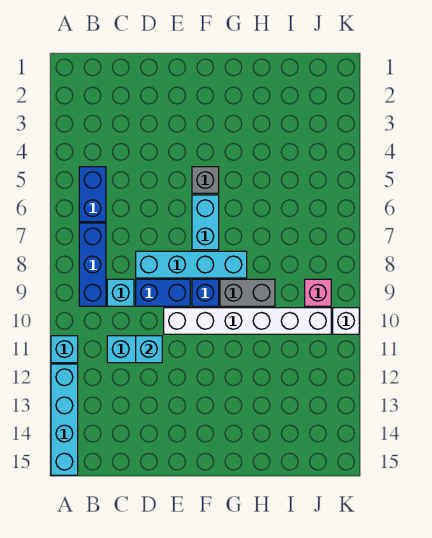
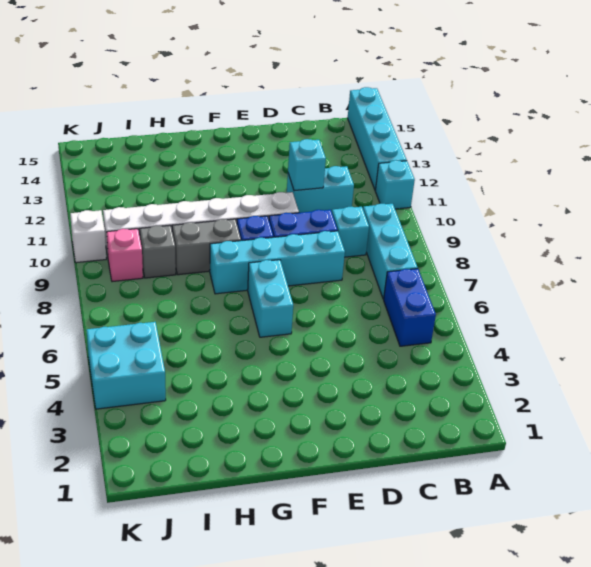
blue 1x3 brick [79,223,106,306] -> cyan 1x3 brick [363,203,418,299]
grey 1x1 brick [192,167,219,193] -> grey 1x1 brick moved to [140,225,176,278]
none -> cyan 2x2 brick [86,322,166,409]

